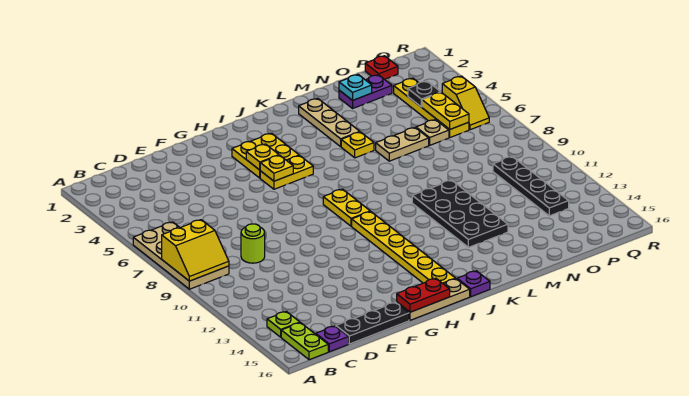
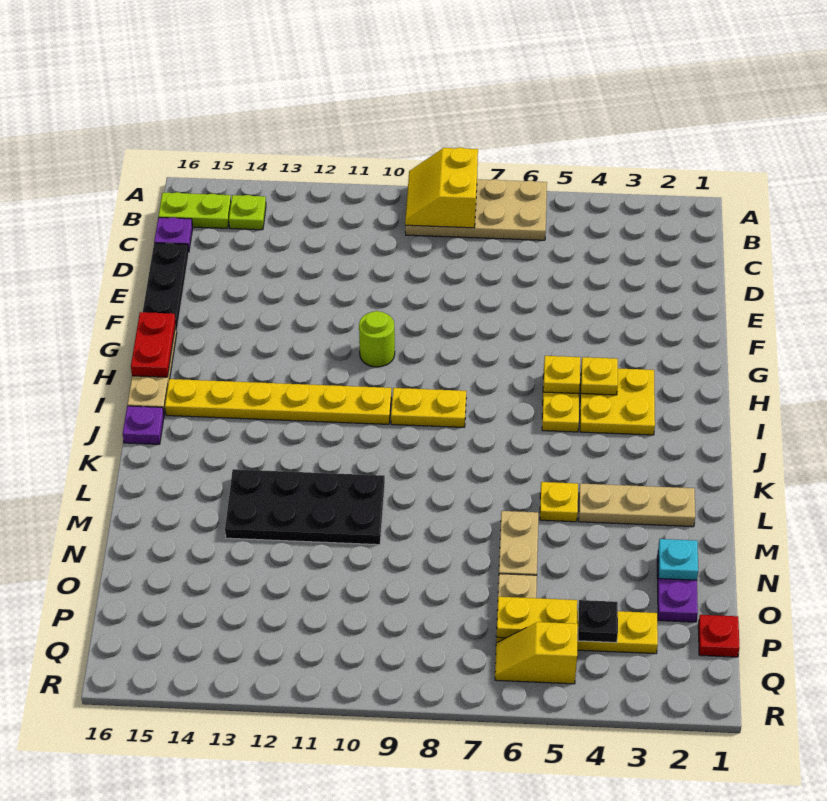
lime 1x1 round brick [241,224,265,263] -> lime 1x1 round brick moved to [359,311,395,367]
black 1x4 plate [493,156,569,216] -> none

